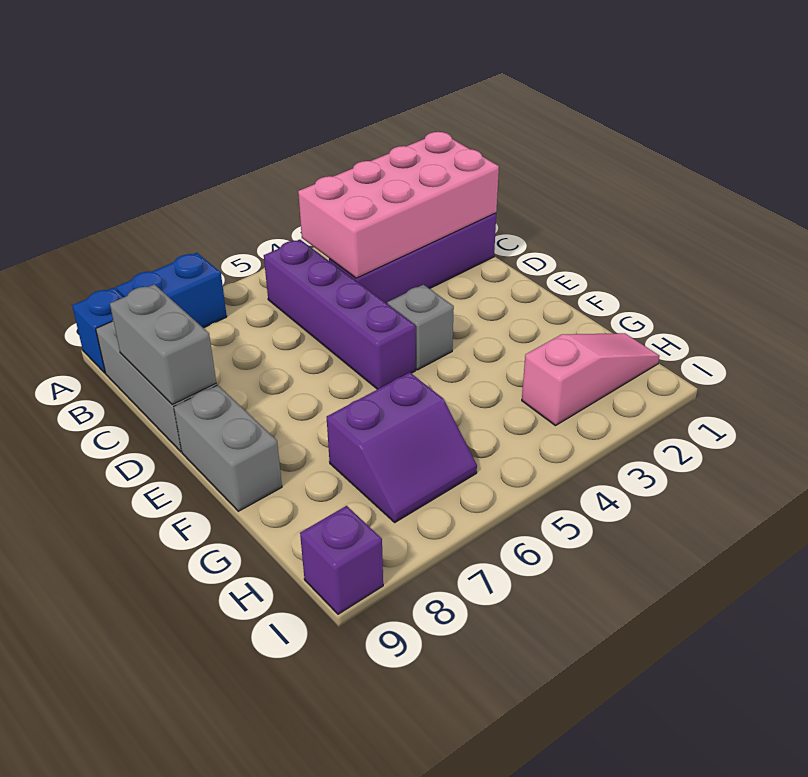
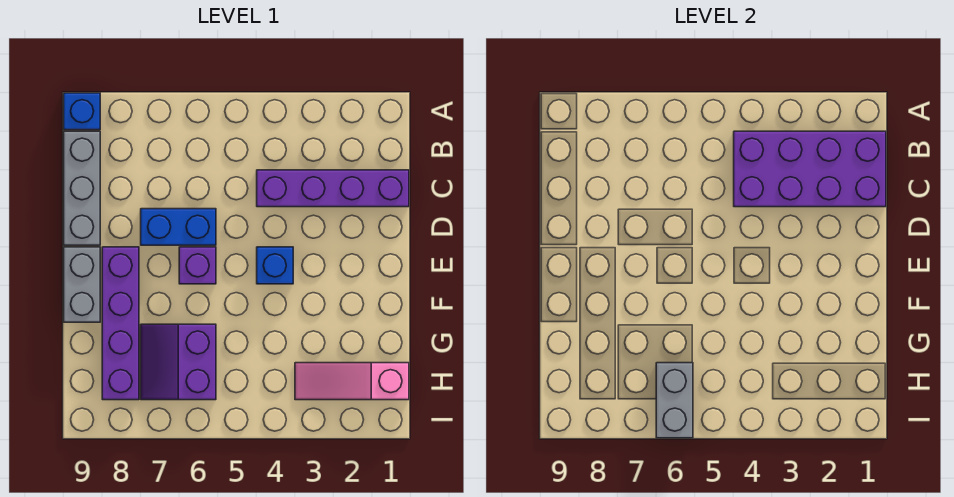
blue 1x2 brick [116,253,227,328] -> blue 1x2 brick moved to [141,209,216,245]
pink 2x4 brick [298,132,499,278] -> purple 2x4 brick [734,131,886,207]
purple 1x4 brick [264,240,415,389] -> purple 1x4 brick moved to [102,247,139,400]
grey 1x2 brick [110,284,216,405] -> grey 1x2 brick moved to [656,363,693,438]
grey 1x1 brick [387,285,454,370] -> blue 1x1 brick [257,247,293,284]
purple 2x2 slope [327,372,477,522] -> purple 2x2 slope turned to [141,324,216,400]
pink 1x3 slope [522,333,659,426] -> pink 1x3 slope turned to [295,363,409,400]
purple 1x1 brick [300,506,383,614] -> purple 1x1 brick moved to [179,247,216,284]

